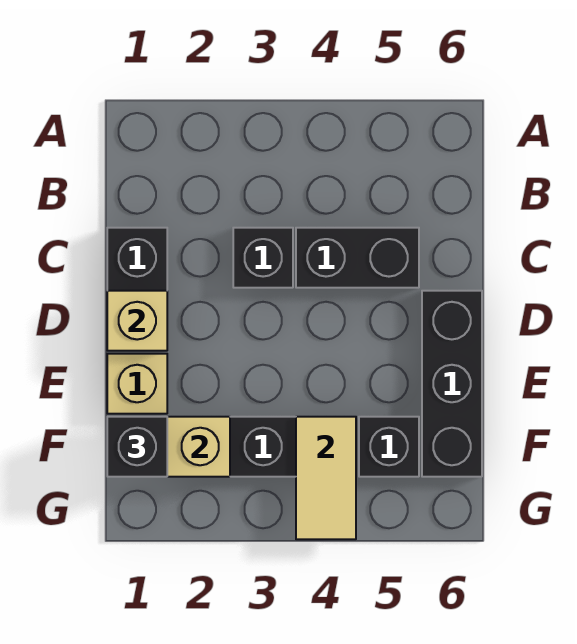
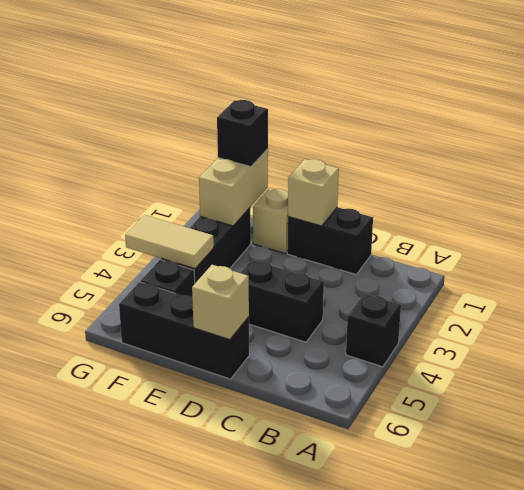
black 1x1 brick [233,228,293,288] -> black 1x1 brick moved to [346,294,401,367]
black 1x2 brick [296,228,419,288] -> black 1x2 brick turned to [241,260,324,342]
none -> tan 1x1 brick [192,265,249,340]

